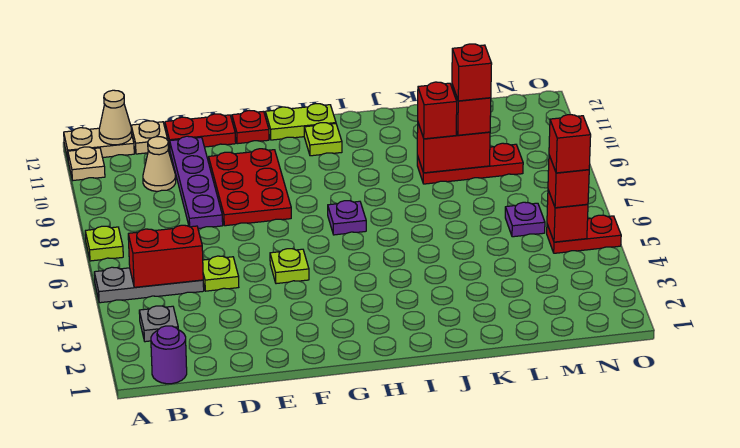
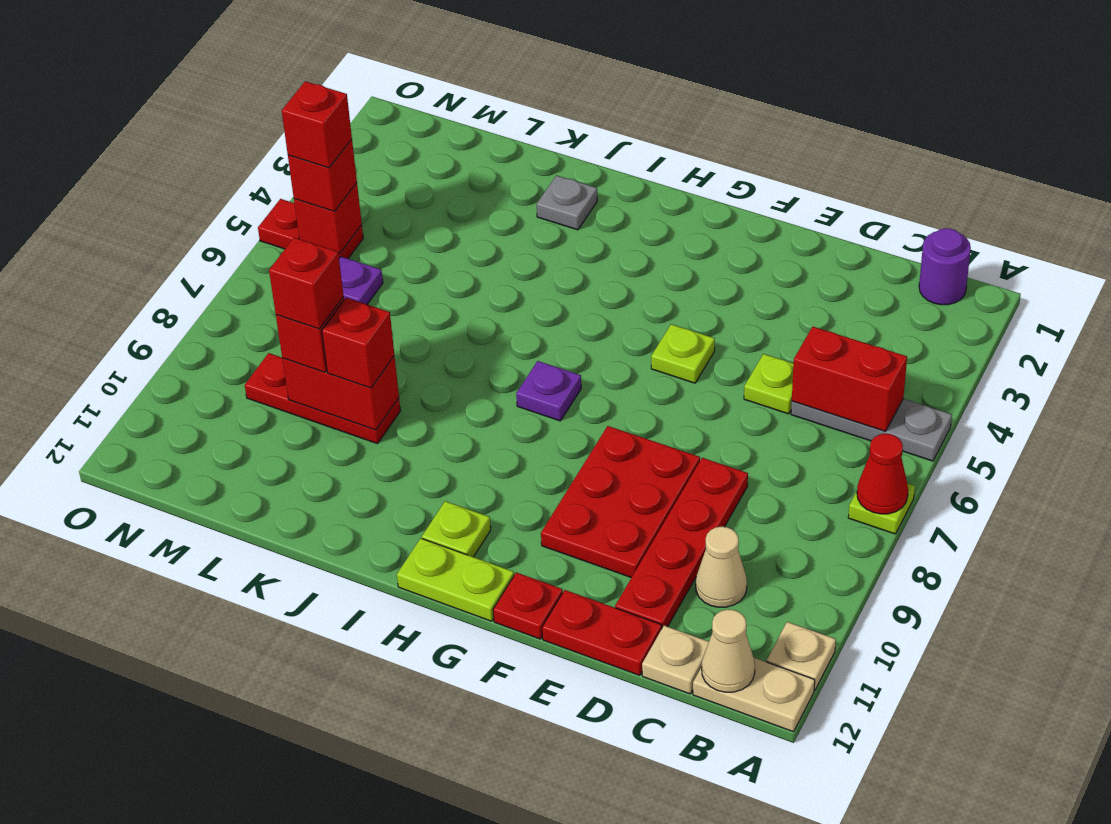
none -> red 1x1 cone [857,434,908,514]
grey 1x1 plate [139,306,178,342] -> grey 1x1 plate moved to [537,175,597,230]
purple 1x4 plate [170,136,223,228] -> red 1x4 plate [615,458,748,628]

